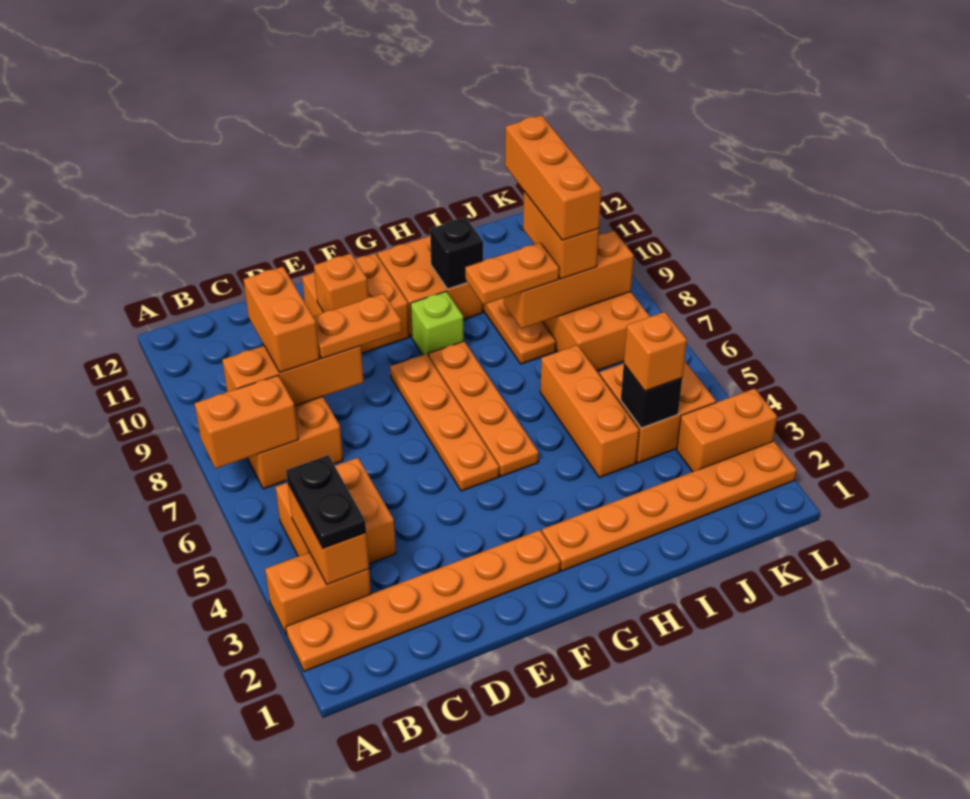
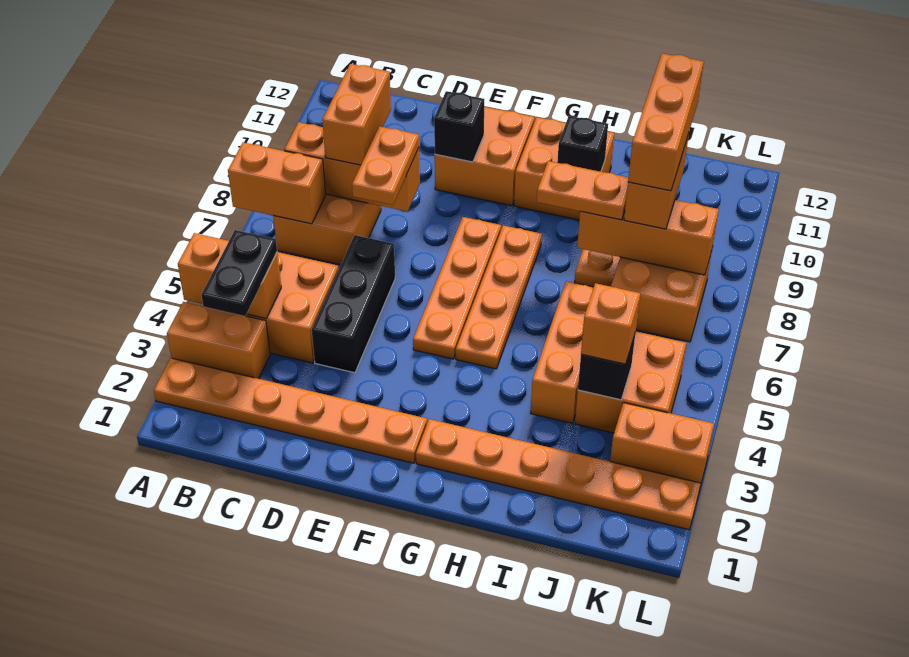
orange 1x2 brick [288,484,369,584] -> orange 1x2 brick turned to [178,233,281,318]
none -> black 1x3 brick [312,235,395,373]
orange 1x2 plate [313,294,402,358] -> orange 1x2 plate turned to [352,126,419,205]
orange 1x1 brick [314,254,368,312] -> black 1x1 brick [434,91,484,162]
lime 1x1 brick [410,291,464,356] -> none

